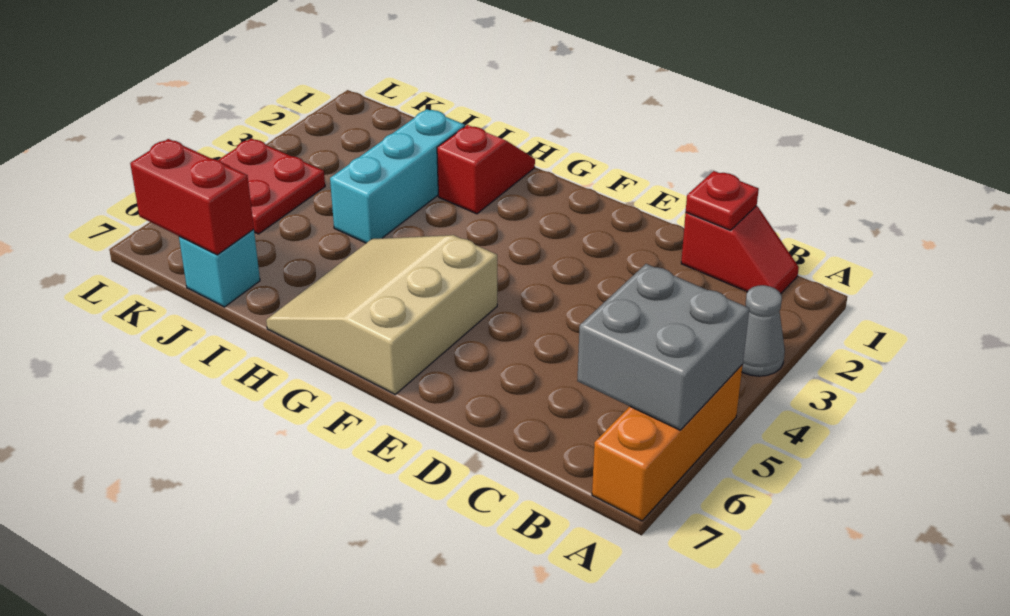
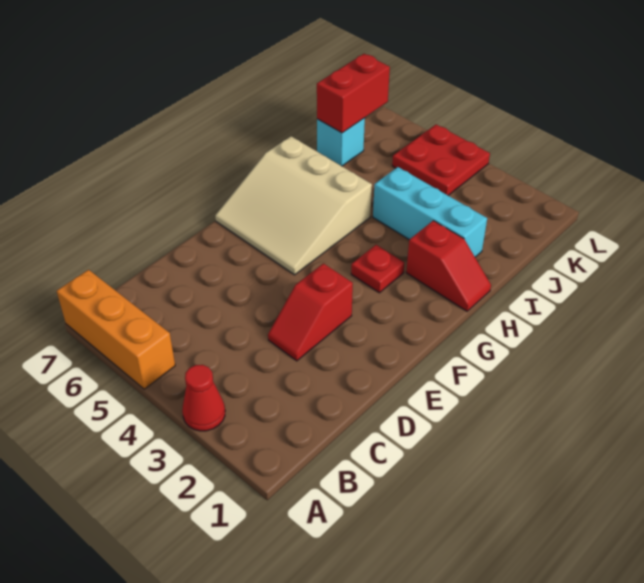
grey 1x1 cone [742,285,785,376] -> red 1x1 cone [182,365,225,431]
grey 2x2 brick [577,264,749,430] -> none
red 1x2 slope [681,206,799,294] -> red 1x2 slope moved to [268,263,353,361]
red 1x1 plate [686,171,759,230] -> red 1x1 plate moved to [351,245,404,293]
tan 3x3 slope [266,235,497,394] -> tan 3x3 slope turned to [215,136,372,275]

